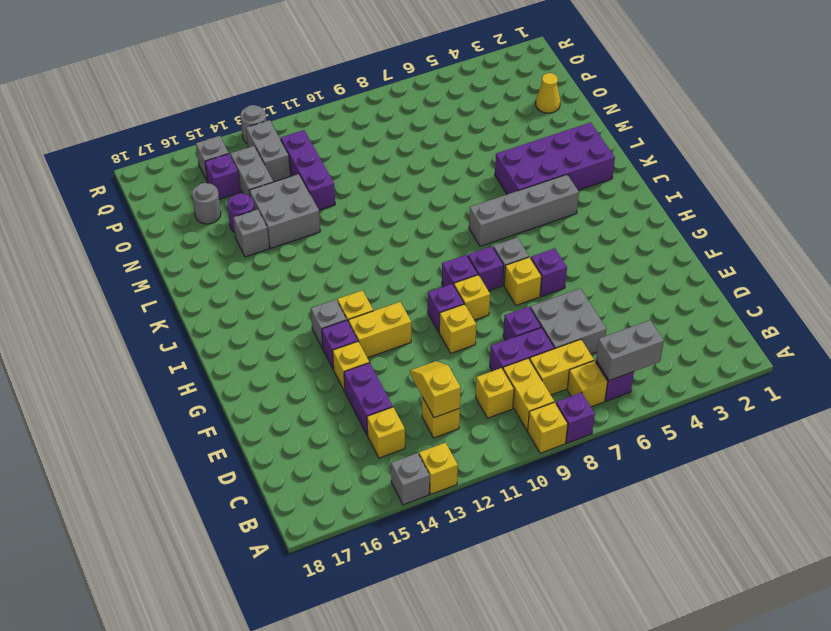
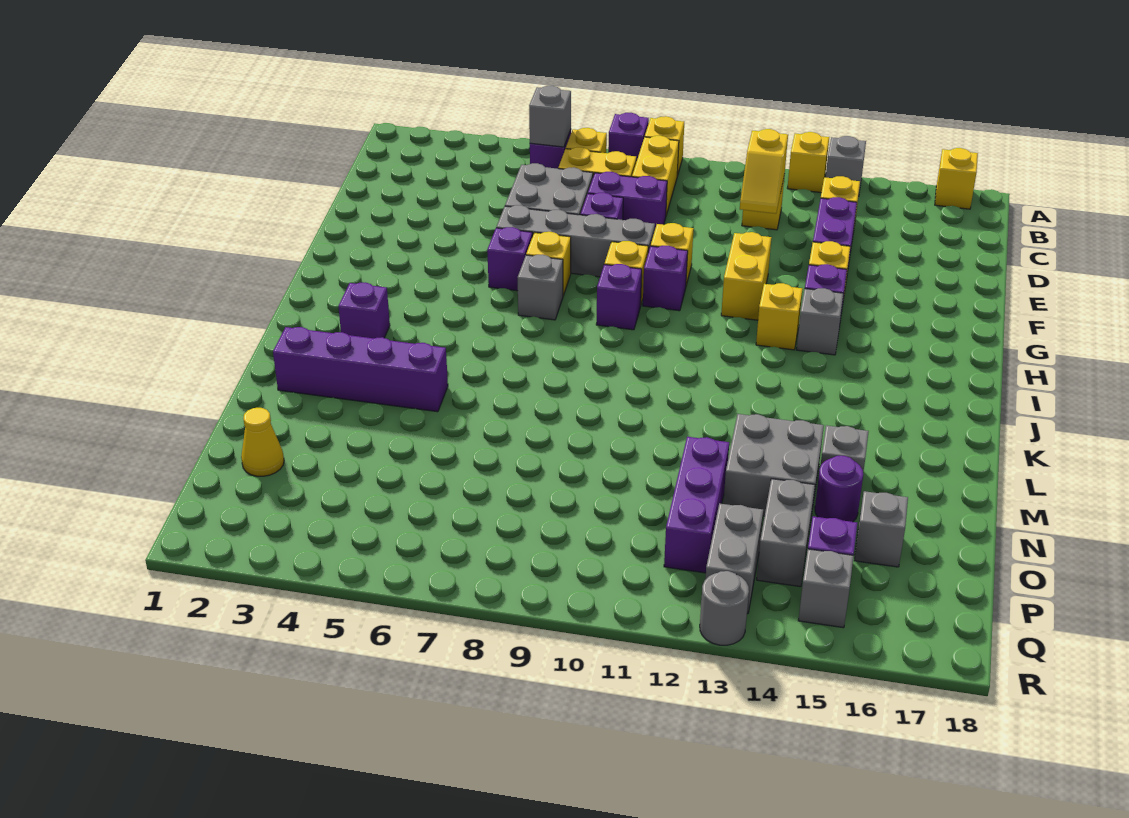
grey 1x2 brick [596,320,664,381] -> grey 1x1 brick [529,86,571,147]
yellow 1x1 brick [476,368,514,418] -> yellow 1x1 brick moved to [935,148,978,209]
yellow 1x2 brick [348,302,411,358] -> yellow 1x2 brick turned to [721,232,771,320]
purple 1x1 brick [468,246,504,291] -> purple 1x1 brick moved to [338,282,390,338]
grey 1x4 brick [469,175,579,246] -> grey 1x4 brick moved to [496,205,655,277]
purple 2x4 brick [495,122,615,194] -> purple 1x4 brick [273,327,448,412]
grey 1x1 round brick [192,183,221,224] -> grey 1x1 brick [854,491,908,567]

